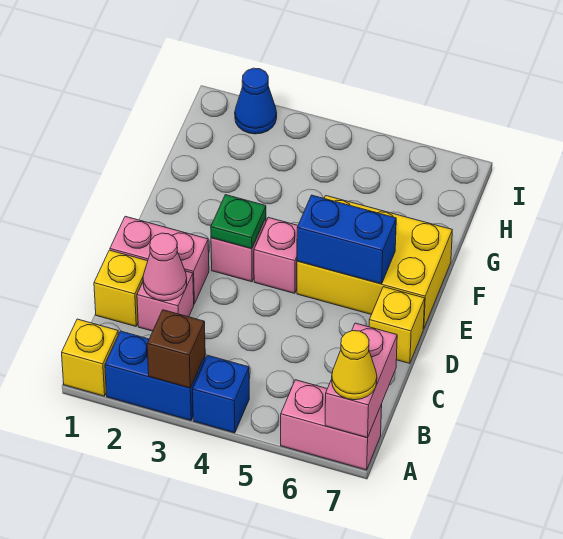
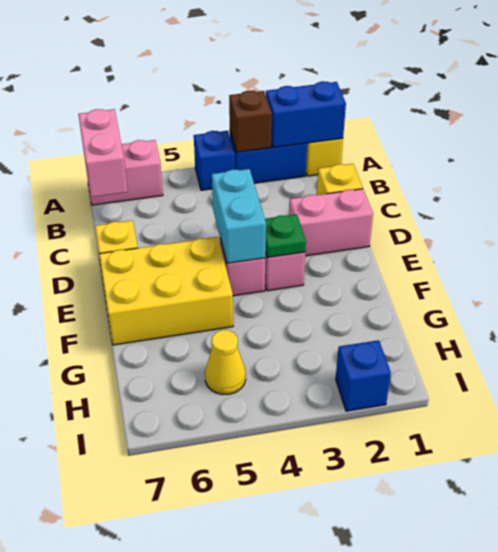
yellow 1x1 cone [332,331,377,400] -> yellow 1x1 cone moved to [205,330,246,394]
pink 1x1 brick [137,271,194,331] -> none
pink 1x1 cone [143,233,187,301] -> none
none -> cyan 1x2 brick [212,169,266,263]
blue 1x2 brick [297,195,396,284] -> blue 1x2 brick moved to [266,81,346,148]
blue 1x1 cone [235,68,277,134] -> blue 1x1 brick [336,340,391,411]

